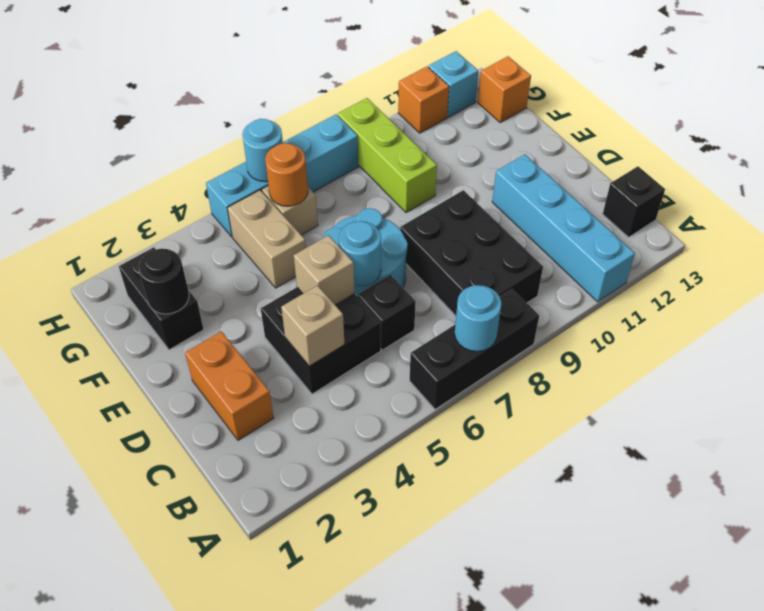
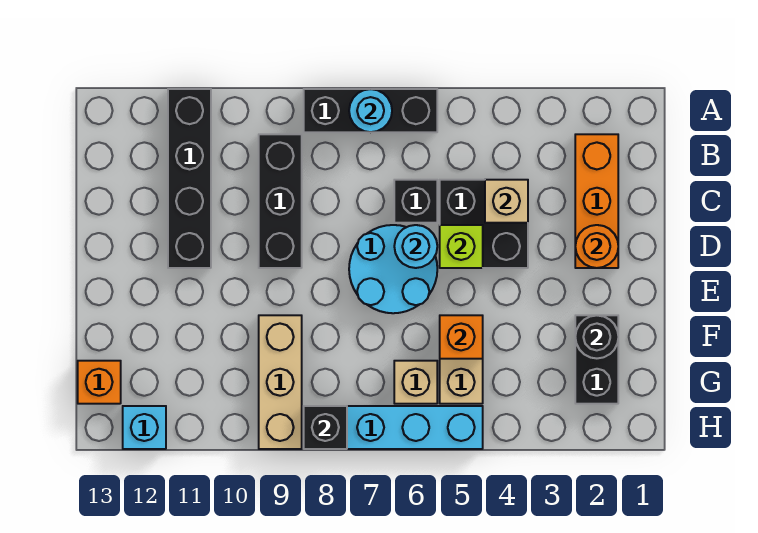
cyan 1x4 brick [492,154,635,302] -> black 1x4 brick [168,89,211,268]
black 2x3 brick [400,190,543,316] -> black 1x3 brick [259,134,302,268]
black 1x1 brick [603,166,665,237] -> black 1x1 brick moved to [304,406,347,449]
orange 1x2 brick [185,331,274,440] -> orange 1x3 brick [575,134,618,268]
tan 1x1 brick [294,235,354,305] -> lime 1x1 brick [440,225,483,268]
lime 1x3 brick [338,98,437,213] -> tan 1x3 brick [259,315,302,449]
orange 1x1 round brick [265,143,308,206] -> orange 1x1 round brick moved to [575,225,618,268]
cyan 1x1 round brick [242,119,283,182] -> none
orange 1x1 brick [398,67,449,133] -> orange 1x1 brick moved to [440,315,483,359]

